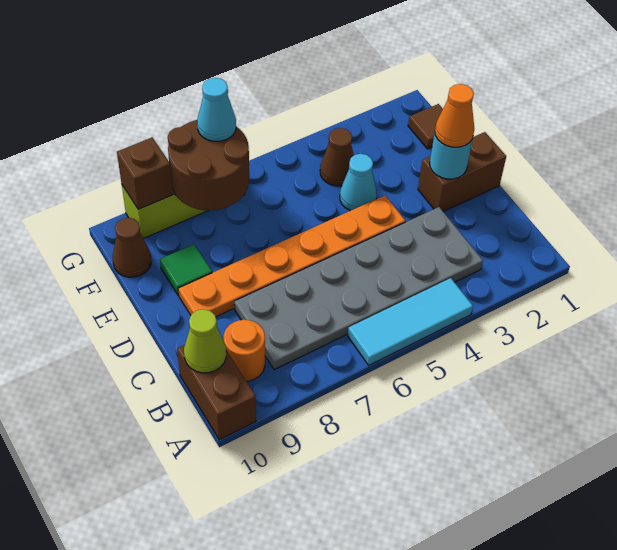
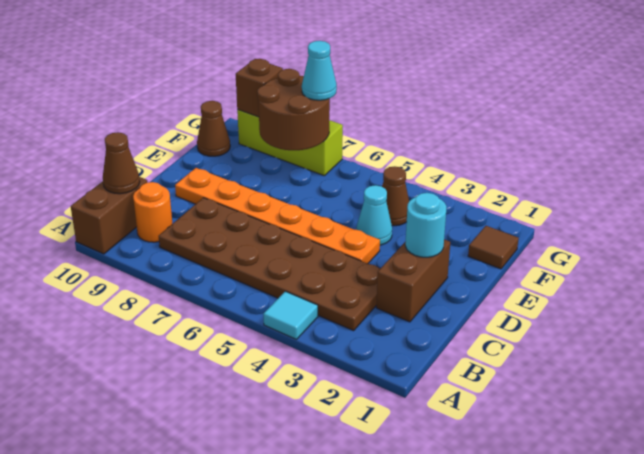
cyan 1x3 tile [348,278,473,365] -> cyan 1x1 tile [263,291,318,339]
grey 2x6 plate [234,207,483,370] -> brown 2x6 plate [159,198,380,331]
lime 1x1 cone [184,309,226,373] -> brown 1x1 cone [103,132,140,194]
brown 1x2 brick [418,132,506,212] -> brown 1x2 brick turned to [376,240,450,322]
orange 1x1 cone [435,84,474,147] -> none
green 1x1 tile [160,244,212,296] -> none

